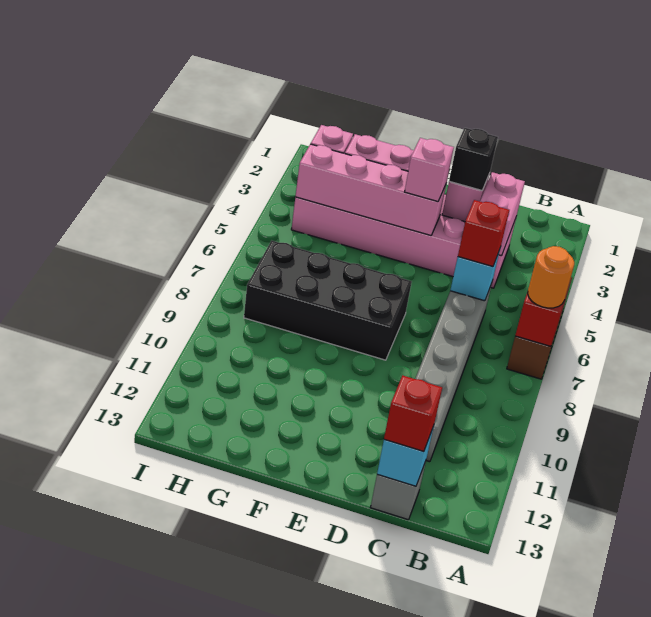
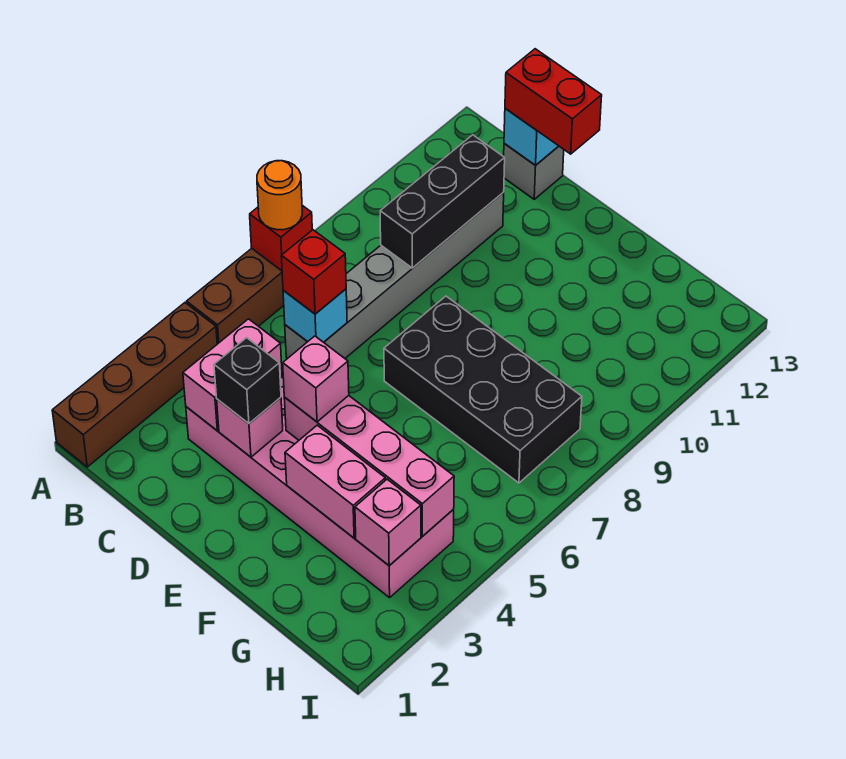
none -> brown 1x4 brick [52,303,217,467]
none -> black 1x3 brick [380,135,505,268]
red 1x1 brick [384,375,442,452] -> red 1x2 brick [505,49,602,154]

